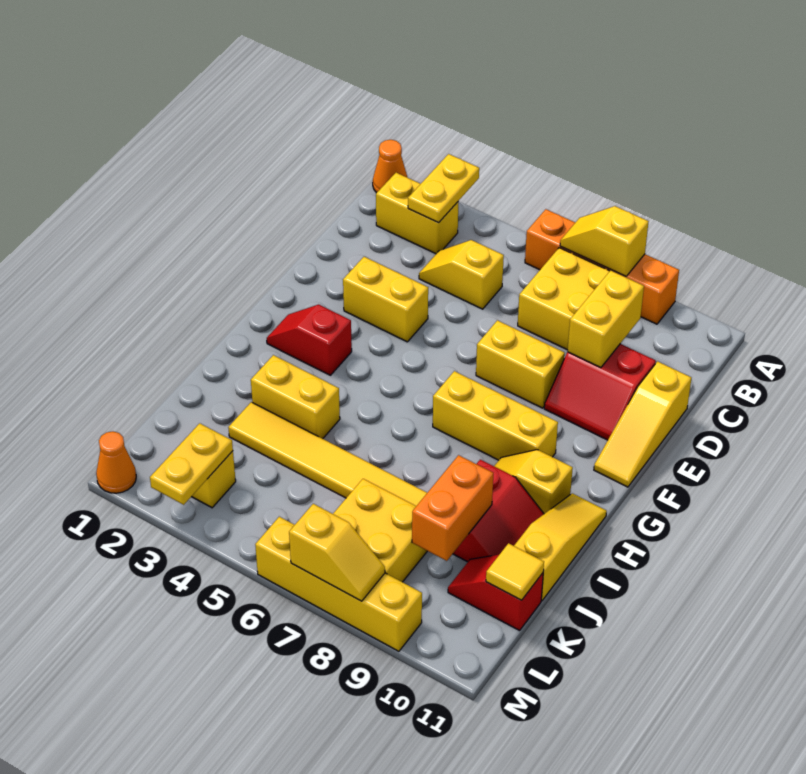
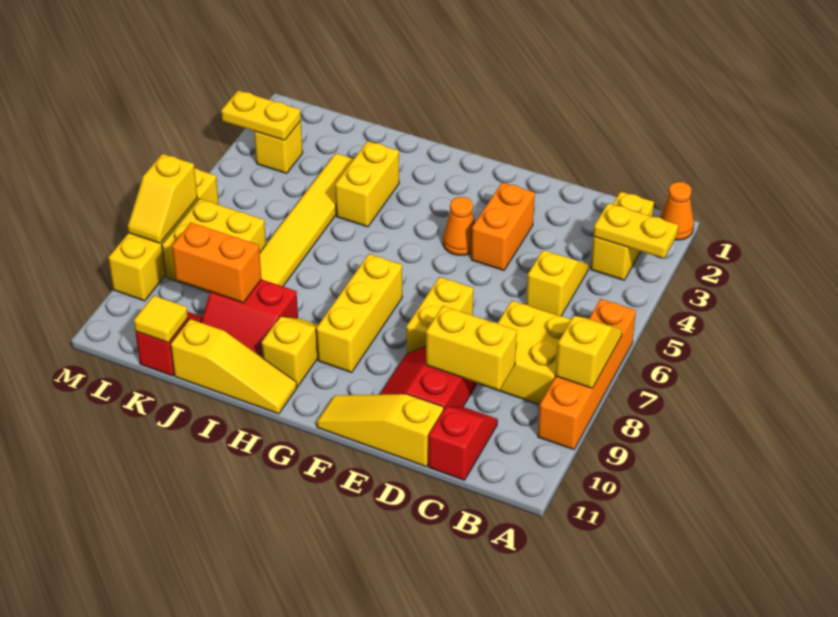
yellow 1x2 brick [343,257,428,342] -> orange 1x2 brick [471,182,535,271]
red 1x2 slope [267,305,352,375] -> red 1x2 slope moved to [428,407,498,480]
orange 1x1 cone [96,431,136,493] -> orange 1x1 cone moved to [443,197,475,255]

